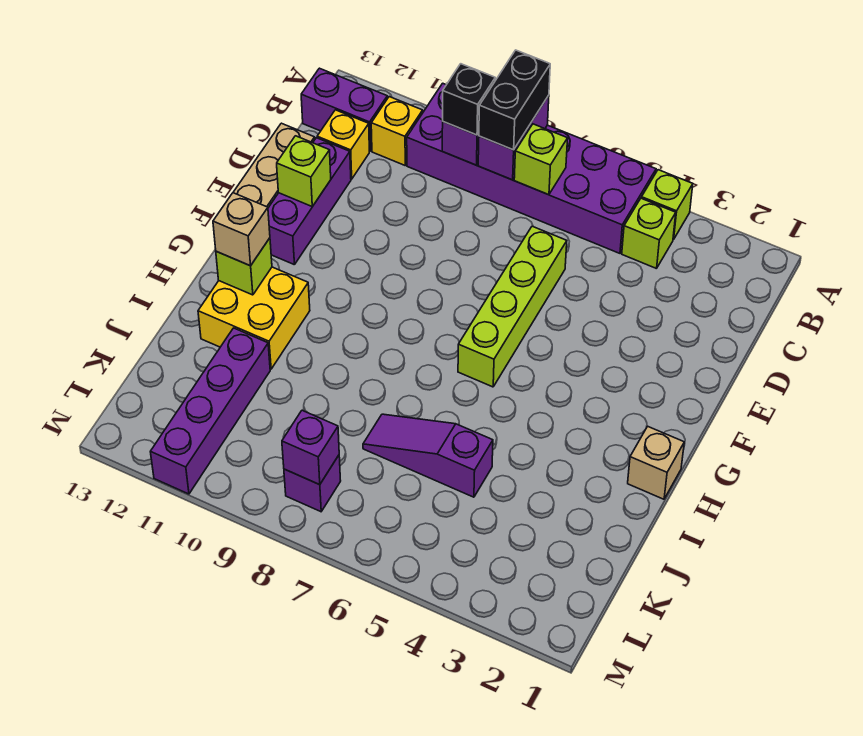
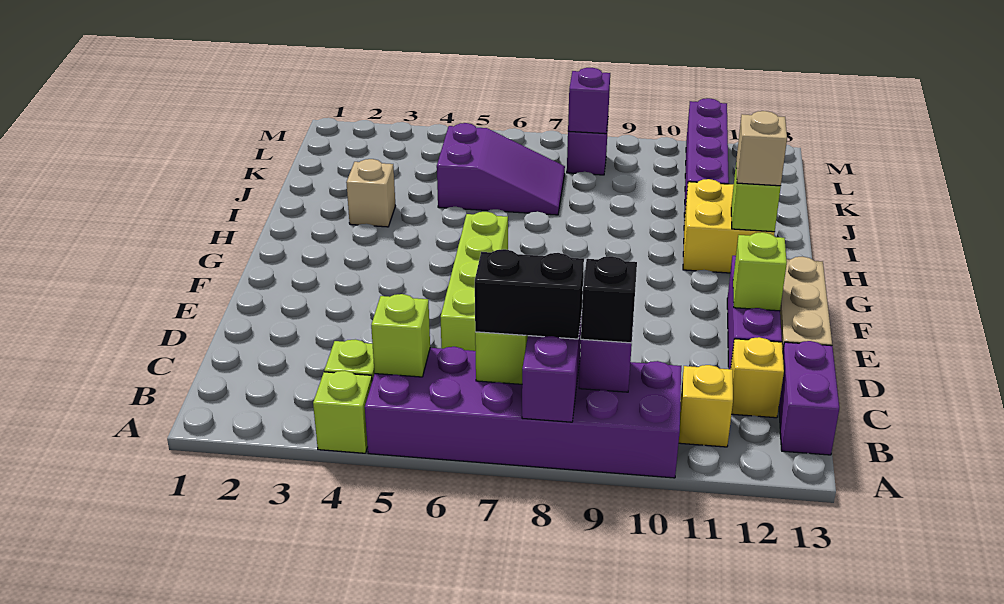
black 1x2 brick [479,50,550,150] -> black 1x2 brick turned to [475,249,584,339]
none -> lime 1x1 brick [371,294,430,377]
purple 1x2 brick [301,68,387,151] -> purple 1x2 brick turned to [779,341,839,455]
tan 1x1 brick [628,426,684,499] -> tan 1x1 brick moved to [346,159,395,227]
purple 1x3 slope [363,414,493,497] -> purple 2x3 slope [437,123,565,215]

